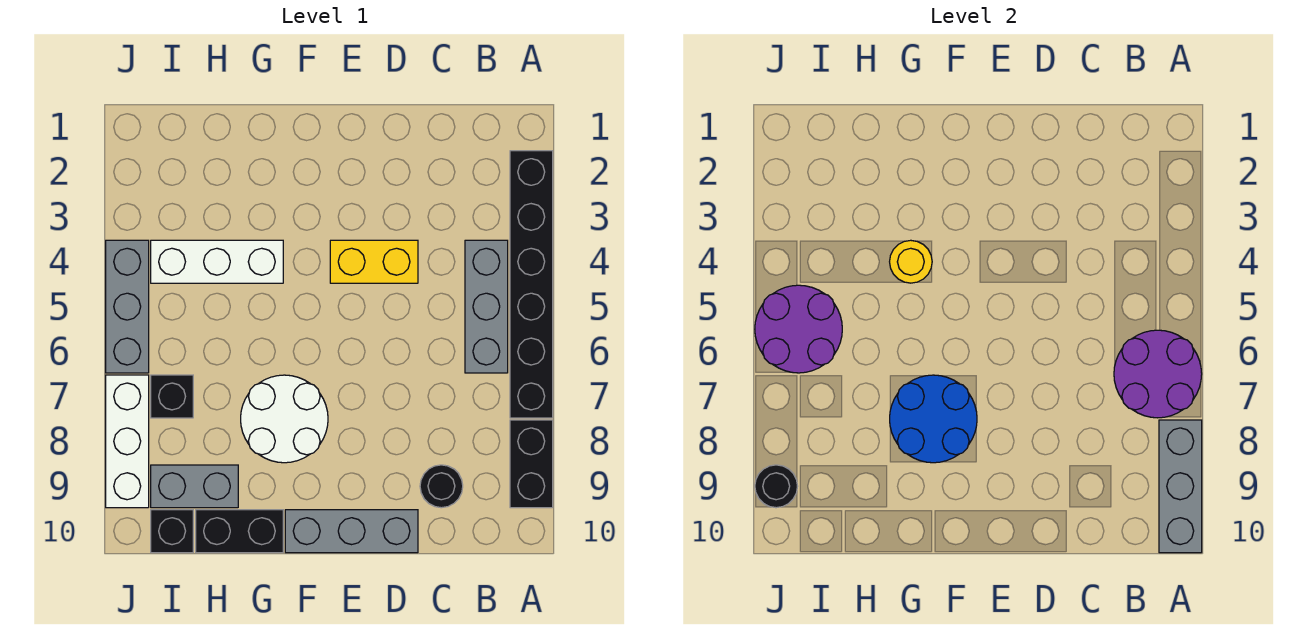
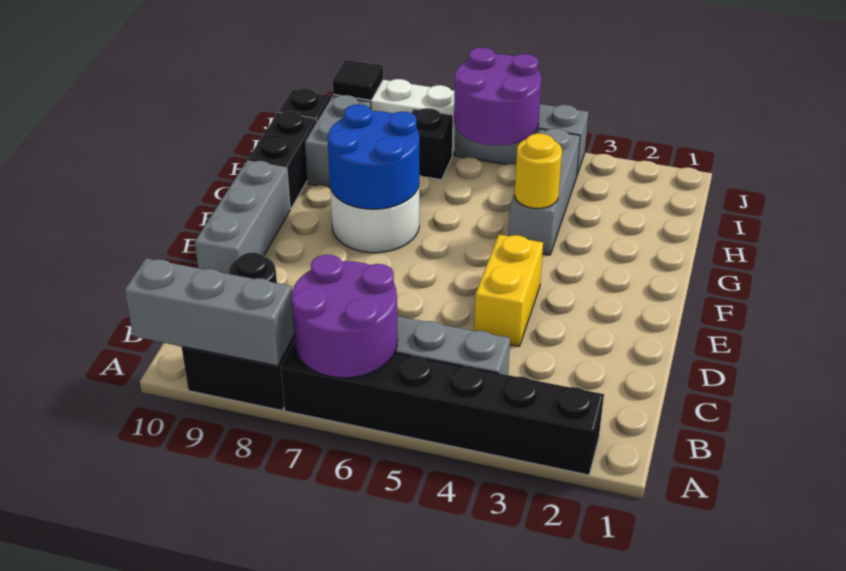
white 1x3 brick [151,240,283,283] -> grey 1x3 brick [508,128,580,255]
black 1x1 round brick [755,465,798,508] -> black 1x1 tile [332,60,383,100]

